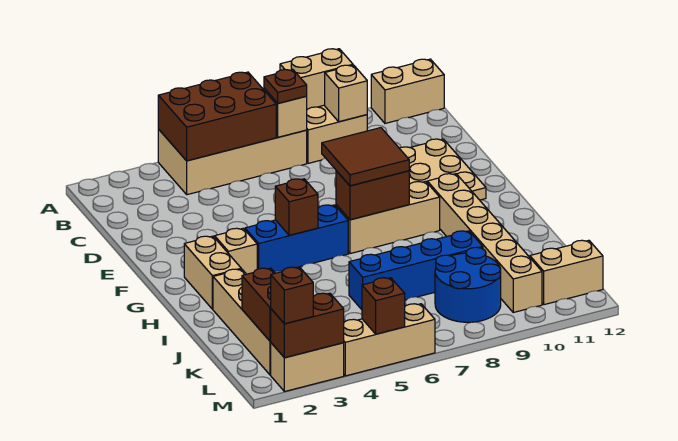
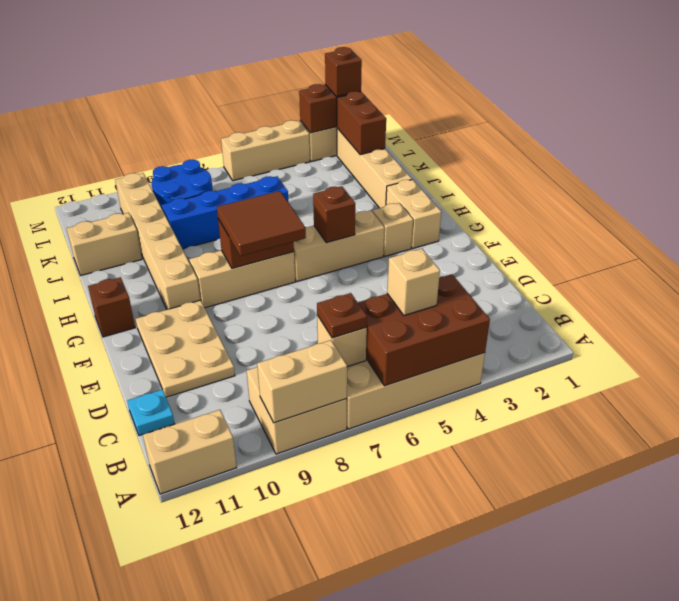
tan 1x1 brick [325,65,367,122] -> tan 1x1 brick moved to [387,249,440,316]
none -> cyan 1x1 plate [127,390,175,436]
blue 1x3 brick [245,205,348,272] -> tan 1x3 brick [294,211,384,282]
tan 1x2 brick [530,240,603,305] -> tan 1x2 brick moved to [67,213,142,275]
brown 1x1 brick [362,278,405,334] -> brown 1x1 brick moved to [88,277,135,337]

